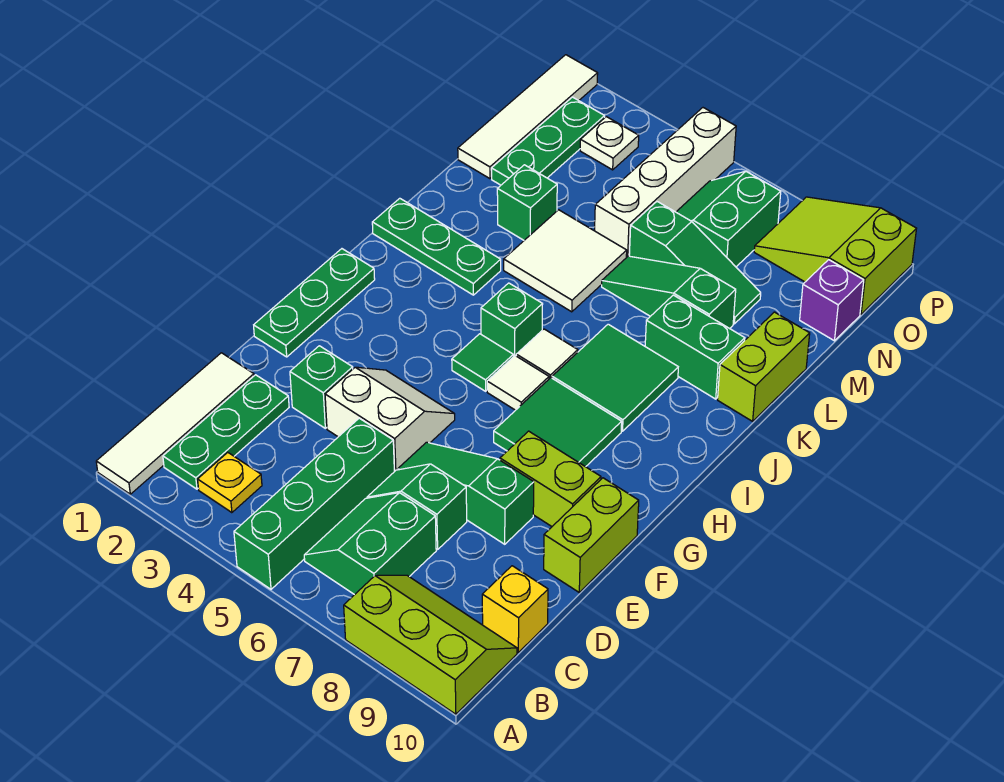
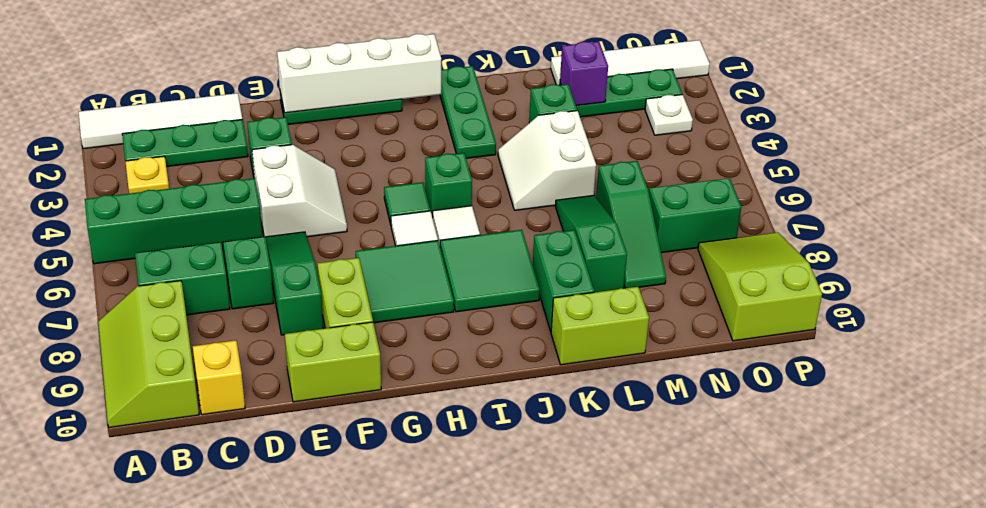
lime 2x3 slope [344,575,517,714] -> lime 2x3 slope turned to [98,281,199,428]
white 2x2 tile [504,210,627,312] -> white 2x2 slope [498,111,596,210]
white 1x4 brick [595,108,736,258] -> white 1x4 brick moved to [277,34,441,113]
purple 1x1 brick [800,260,864,341] -> purple 1x1 brick moved to [560,41,608,106]

